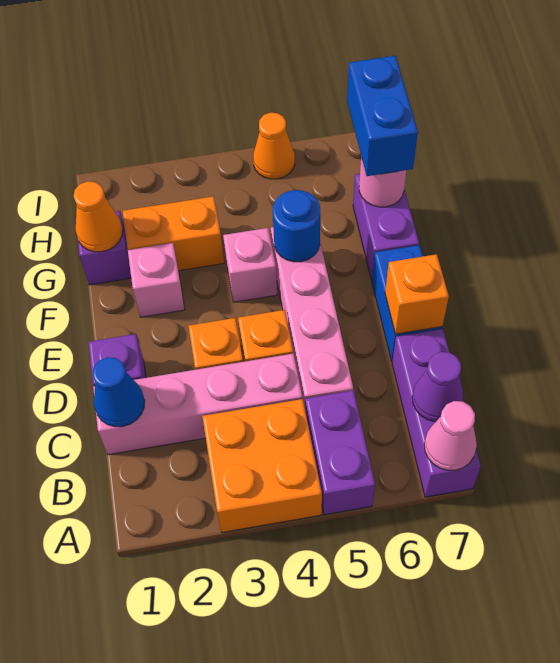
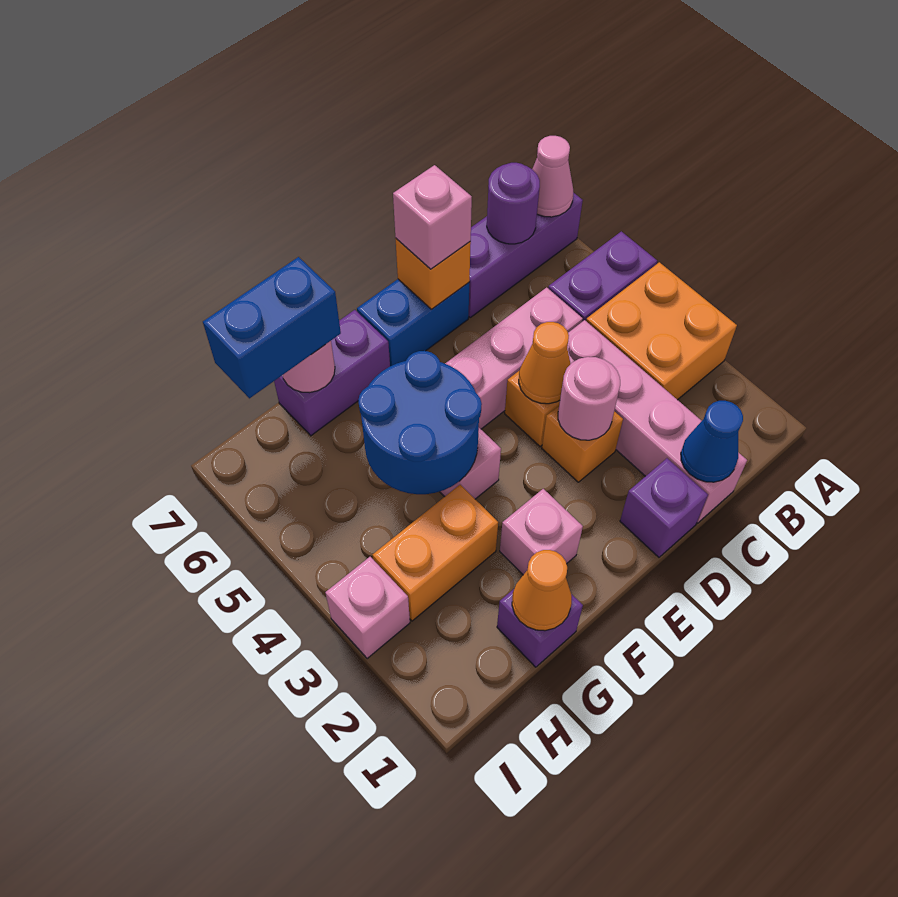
purple 1x1 cone [412,352,463,422] -> purple 1x1 round brick [487,163,540,244]
none -> pink 1x1 round brick [558,357,620,440]
none -> pink 1x1 brick [393,165,472,269]
blue 1x1 round brick [273,190,320,262] -> blue 2x2 round brick [358,351,482,494]
orange 1x2 brick [123,196,224,271] -> orange 1x2 brick turned to [372,485,498,621]
none -> pink 1x1 brick [325,557,410,659]
orange 1x1 cone [253,113,295,179] -> orange 1x1 cone moved to [519,322,571,404]

